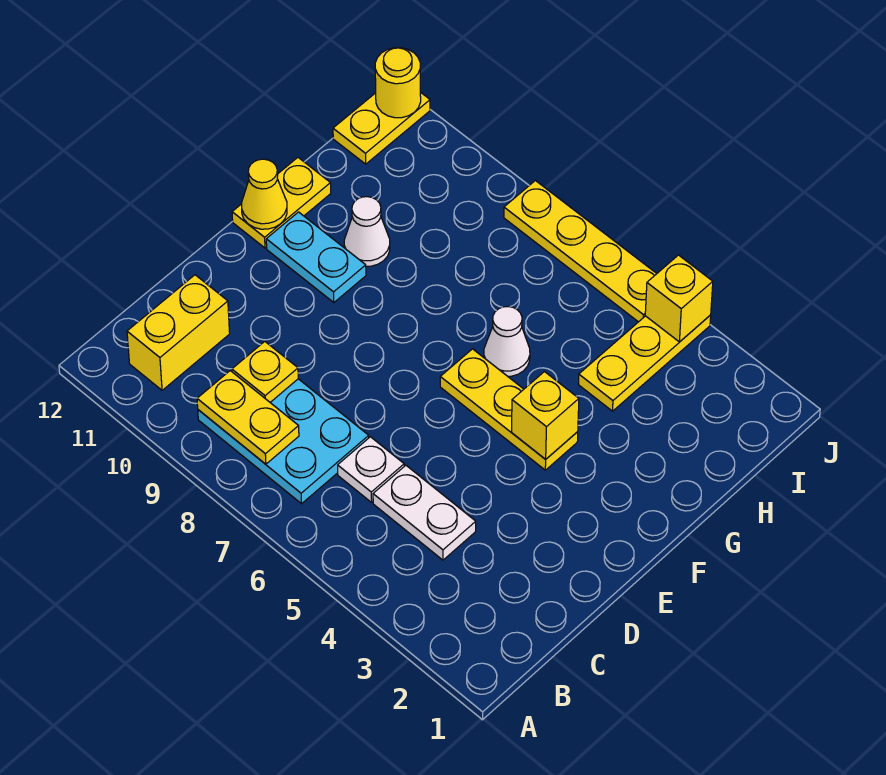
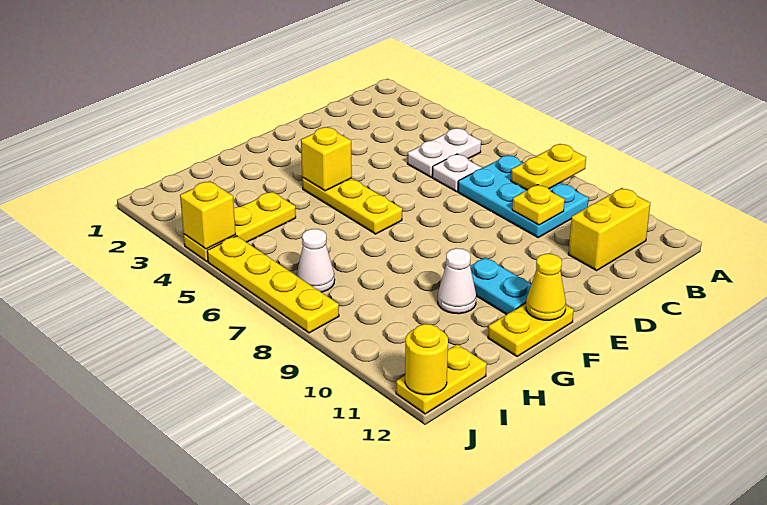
yellow 1x2 plate [197,371,299,464] -> yellow 1x2 plate turned to [511,144,586,190]
white 1x2 plate [373,465,476,560] -> white 1x2 plate turned to [407,128,481,177]
white 1x1 cone [484,307,530,376] -> white 1x1 cone moved to [297,229,335,292]

